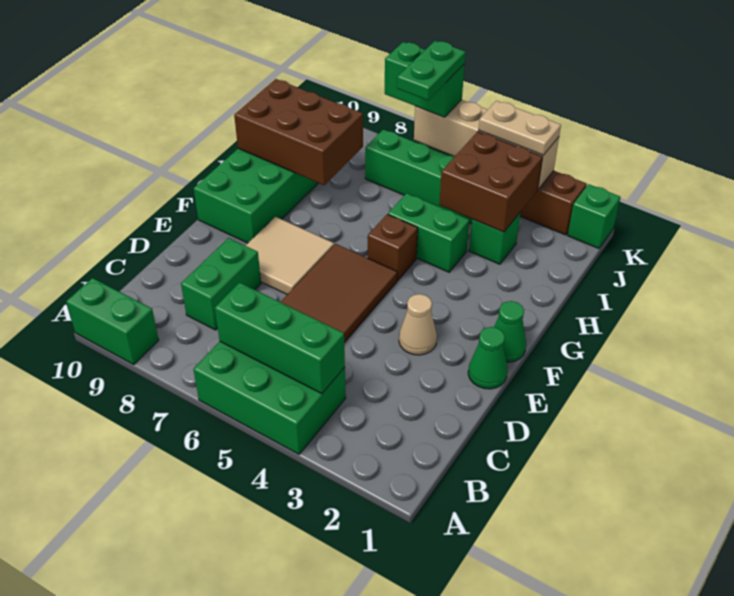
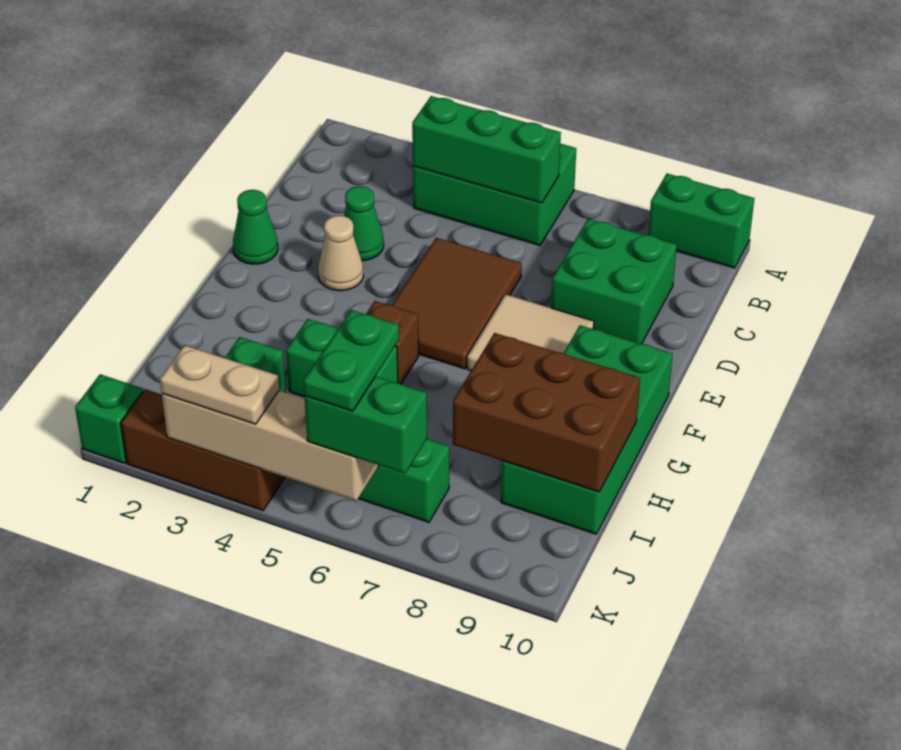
green 1x2 brick [181,238,261,330] -> green 2x2 brick [551,219,677,344]
green 1x1 cone [494,301,526,362] -> green 1x1 cone moved to [344,186,384,261]
brown 2x2 brick [439,132,542,232] -> none

